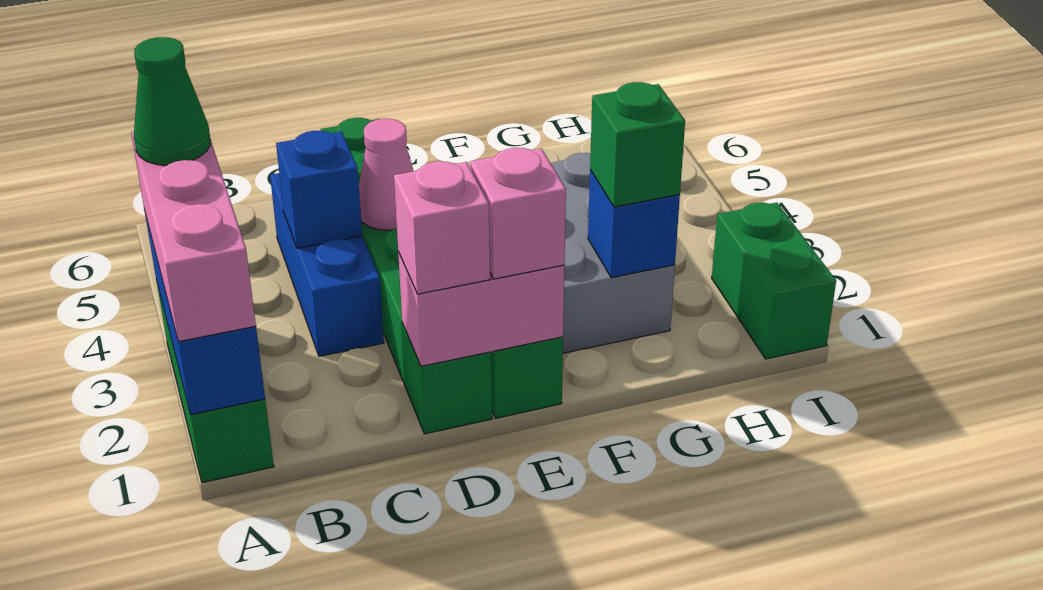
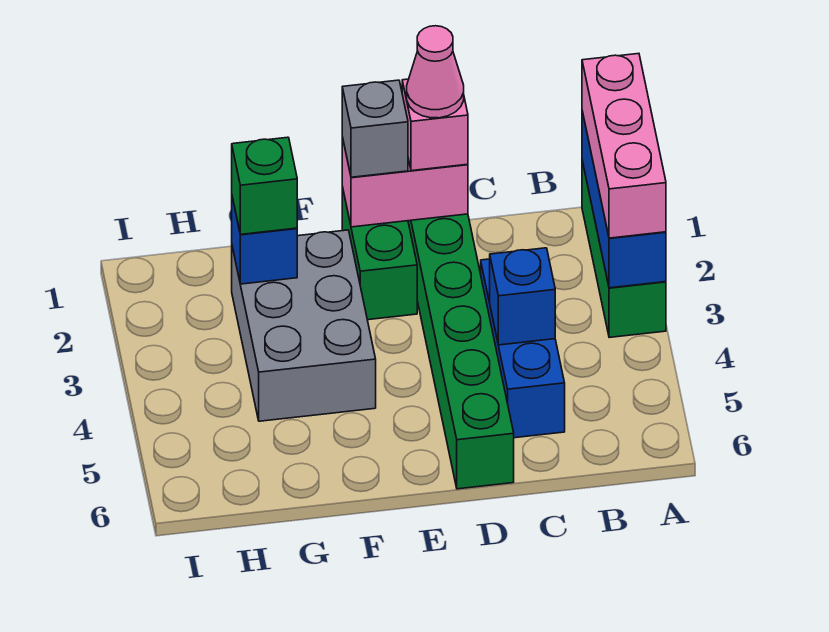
green 1x1 cone [134,37,210,165] -> none
pink 1x1 cone [359,119,414,230] -> pink 1x1 cone moved to [407,26,464,118]
pink 1x1 brick [470,148,566,279] -> grey 1x1 brick [342,80,408,177]
green 1x2 brick [712,202,836,359] -> none

